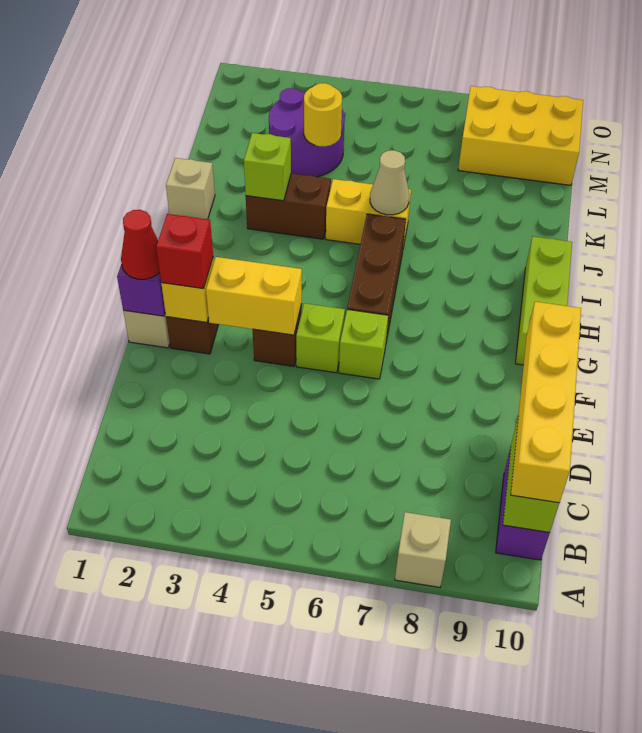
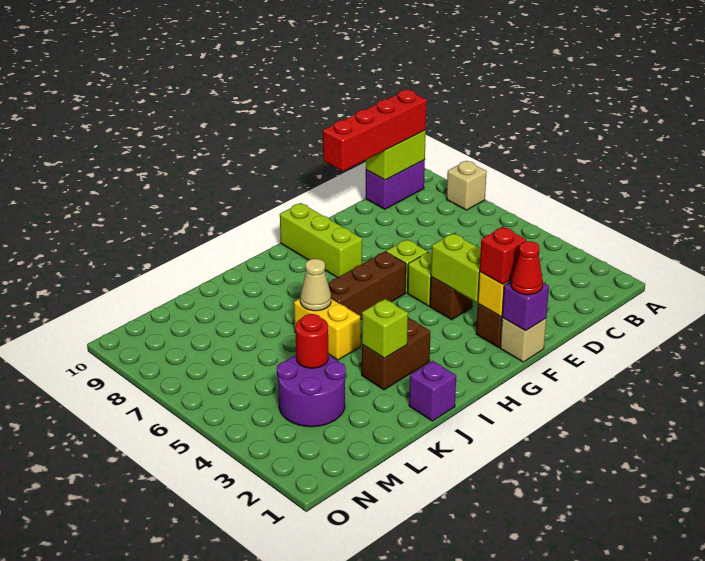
yellow 1x4 brick [511,302,581,503] -> red 1x4 brick [323,90,427,171]
yellow 1x2 brick [206,257,302,335] -> lime 1x2 brick [431,233,481,302]
lime 1x3 brick [515,236,572,365] -> lime 1x3 brick turned to [280,203,362,278]
tan 1x1 brick [166,158,215,219] -> purple 1x1 brick [409,361,456,421]
brown 1x2 brick [246,173,331,239] -> brown 1x2 brick turned to [362,318,430,390]
yellow 1x1 round brick [304,83,342,146] -> red 1x1 round brick [295,314,328,368]
yellow 2x3 brick [458,86,583,185] -> none

